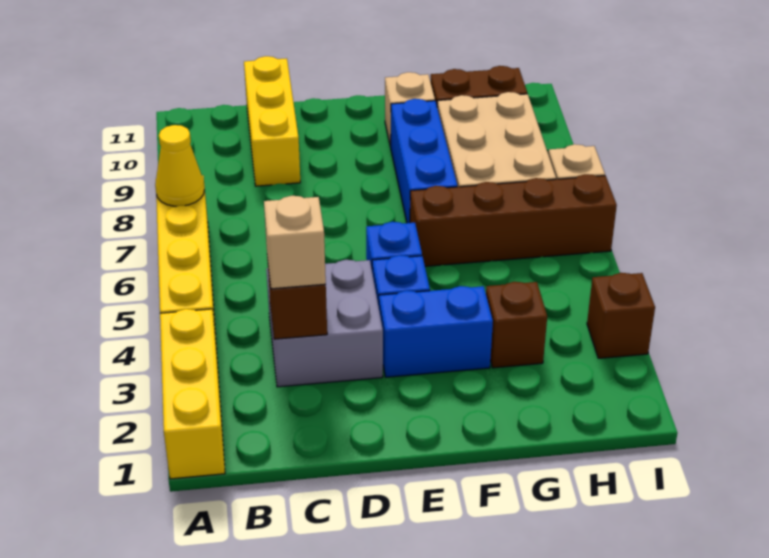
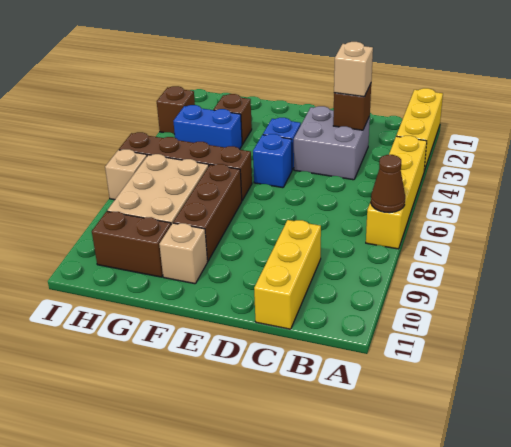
yellow 1x1 cone [155,125,204,206] -> brown 1x1 cone [371,155,405,213]
blue 1x2 brick [379,286,493,377] -> blue 1x2 brick moved to [173,105,242,149]
blue 1x3 brick [391,99,457,223] -> brown 1x3 brick [173,164,242,261]

